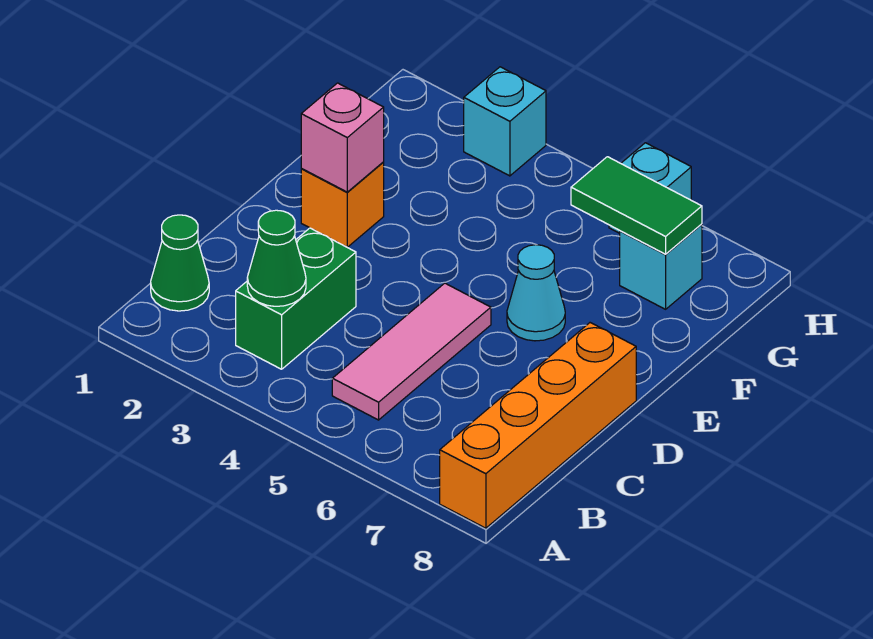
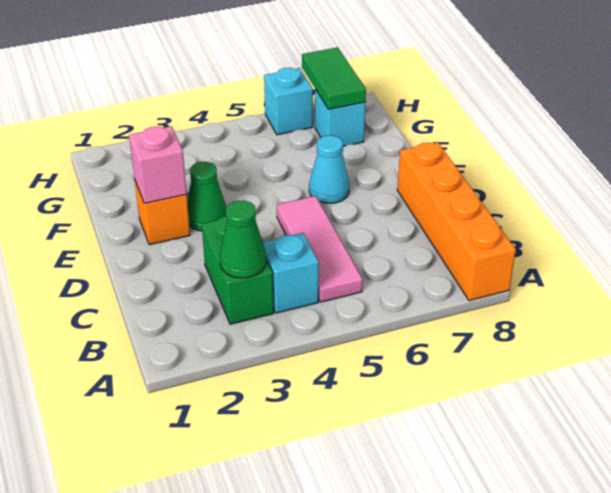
green 1x1 cone [151,215,209,311] -> green 1x1 cone moved to [187,162,226,231]
green 1x2 tile [571,157,702,254] -> green 1x2 tile turned to [302,47,366,109]
cyan 1x1 brick [464,67,546,176] -> cyan 1x1 brick moved to [263,233,319,313]

